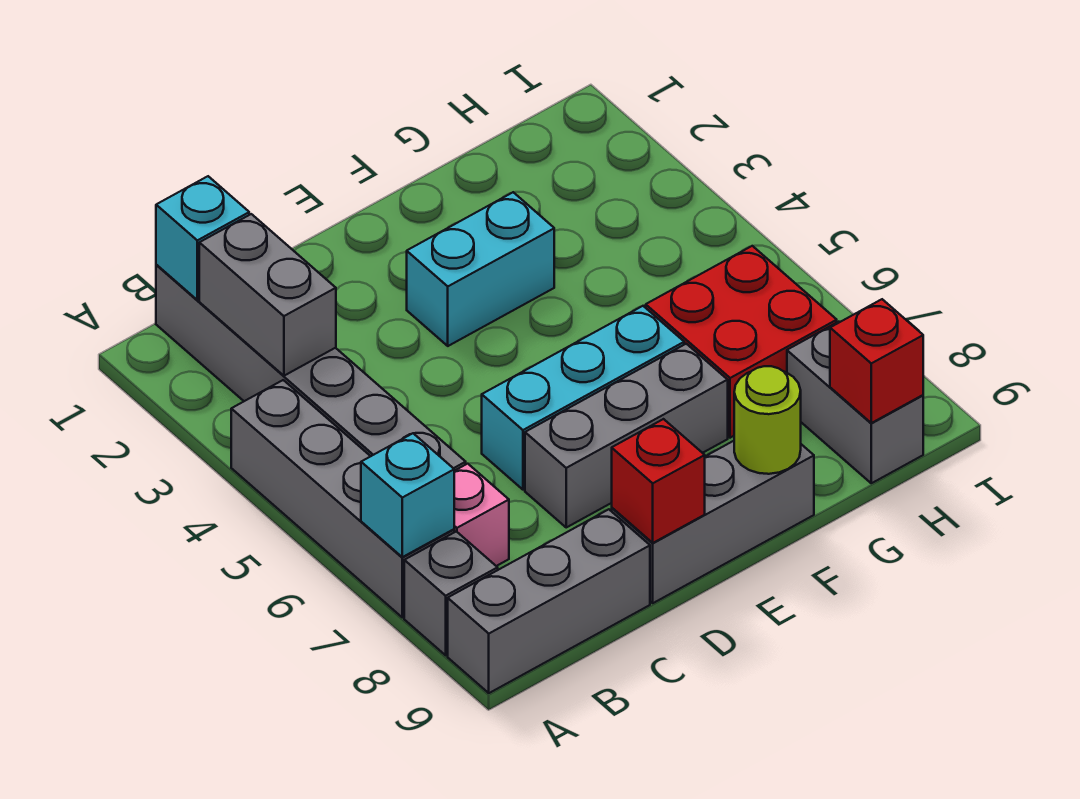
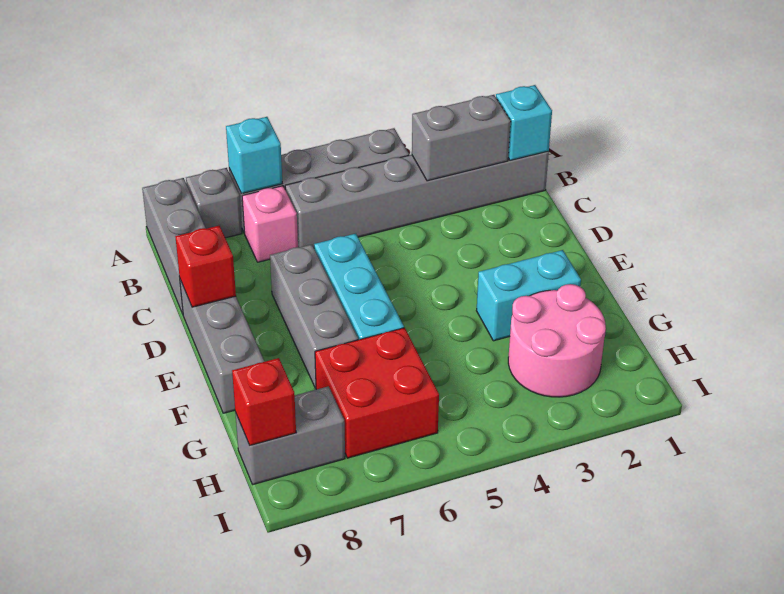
cyan 1x2 brick [407,192,554,346] -> cyan 1x2 brick turned to [476,250,581,341]
lime 1x1 round brick [734,366,801,474] -> none
none -> pink 2x2 round brick [508,284,606,397]

